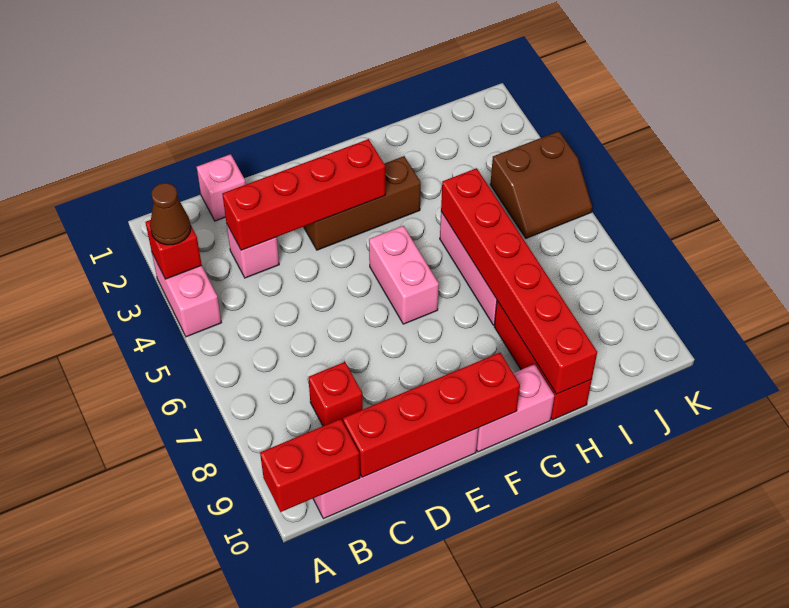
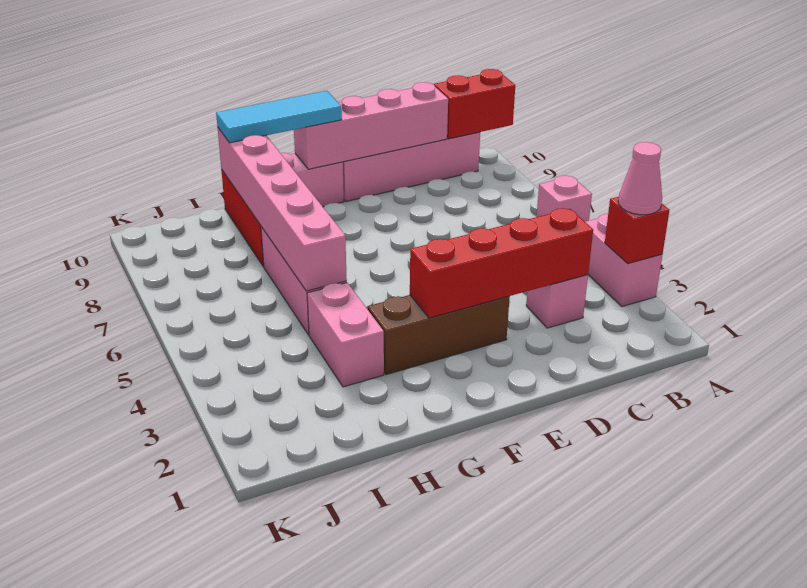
brown 1x1 cone [150,183,191,245] -> pink 1x1 cone [618,142,662,215]
pink 1x1 brick [197,154,246,221] -> pink 1x1 brick moved to [536,175,592,222]
red 1x1 brick [308,362,363,426] -> none
red 1x4 brick [343,353,520,477] -> pink 1x4 brick [294,82,448,169]
pink 1x2 brick [369,226,439,324] -> pink 1x2 brick moved to [307,283,384,387]
none -> cyan 1x3 tile [216,91,342,143]
red 1x6 brick [441,168,597,394] -> pink 1x6 brick [218,128,347,291]
brown 2x2 slope [490,131,592,238] -> none

